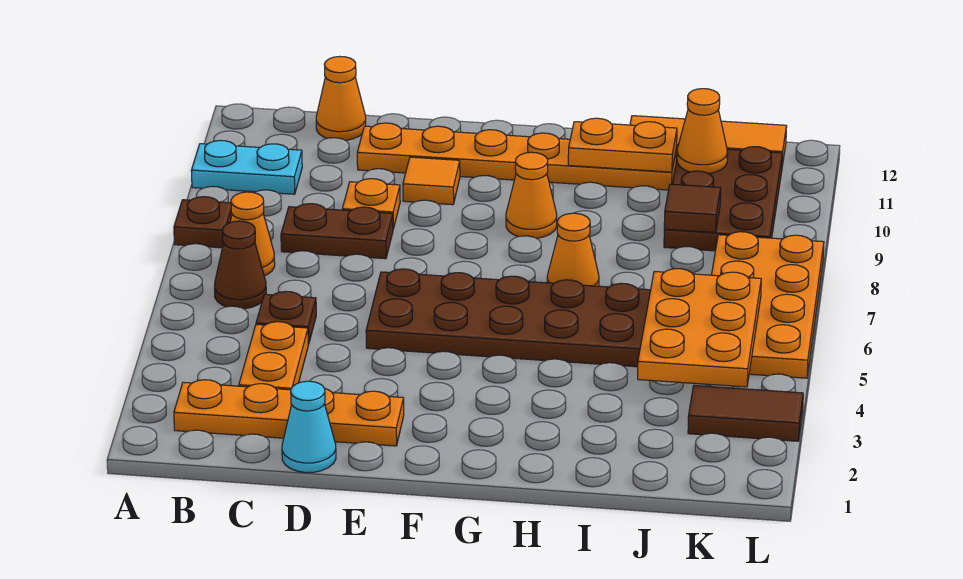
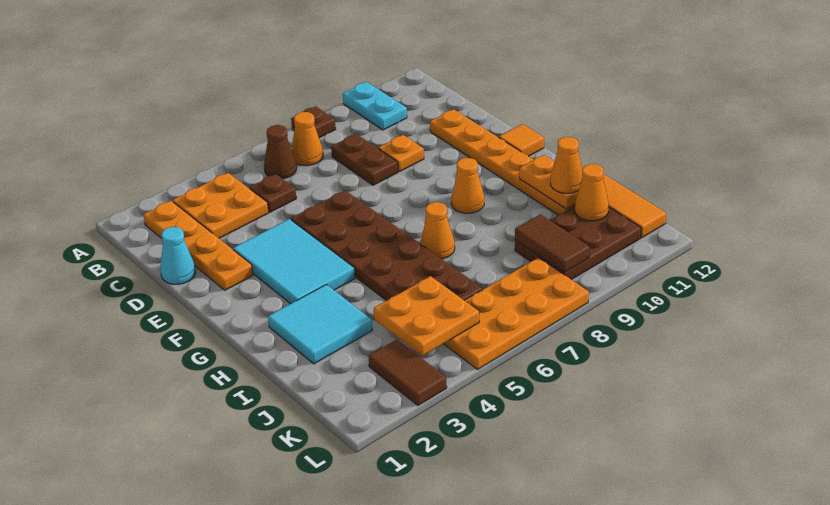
orange 1x2 plate [239,322,308,390] -> orange 2x2 plate [173,173,269,238]
orange 1x1 cone [316,56,366,140] -> orange 1x1 cone moved to [550,137,582,193]
none -> cyan 2x3 tile [233,219,355,304]
orange 1x1 tile [403,157,460,205] -> orange 1x1 tile moved to [499,124,544,156]
none -> cyan 2x2 tile [268,284,372,364]
orange 2x3 plate [638,269,761,387] -> orange 2x2 plate [374,276,479,356]
brown 1x1 tile [664,184,721,233] -> brown 1x2 tile [515,214,590,273]

